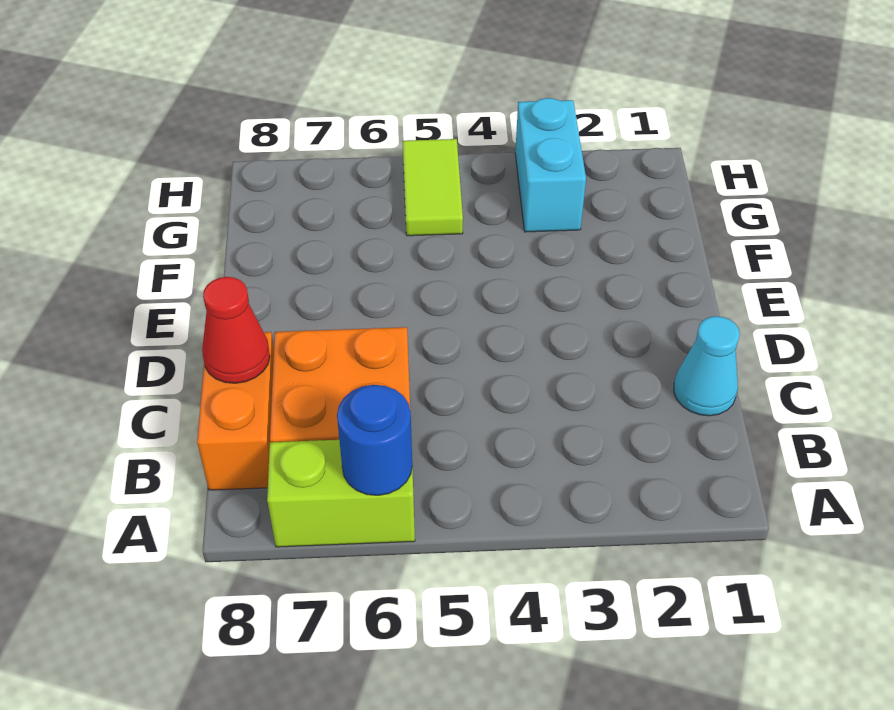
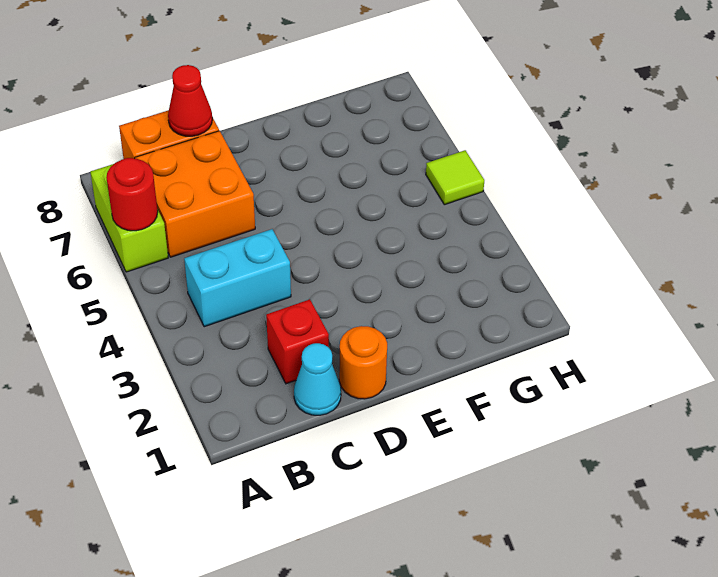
blue 1x1 round brick [337,385,412,495] -> red 1x1 round brick [106,158,158,231]
none -> red 1x1 brick [266,299,329,384]
none -> orange 1x1 round brick [339,326,387,399]
cyan 1x2 brick [515,98,586,232] -> cyan 1x2 brick moved to [184,229,291,327]
lime 1x2 tile [403,139,463,236] -> lime 1x1 tile [426,150,484,205]

